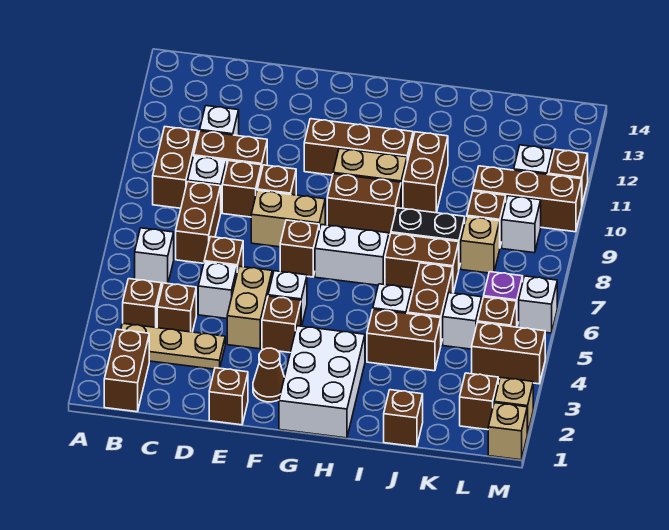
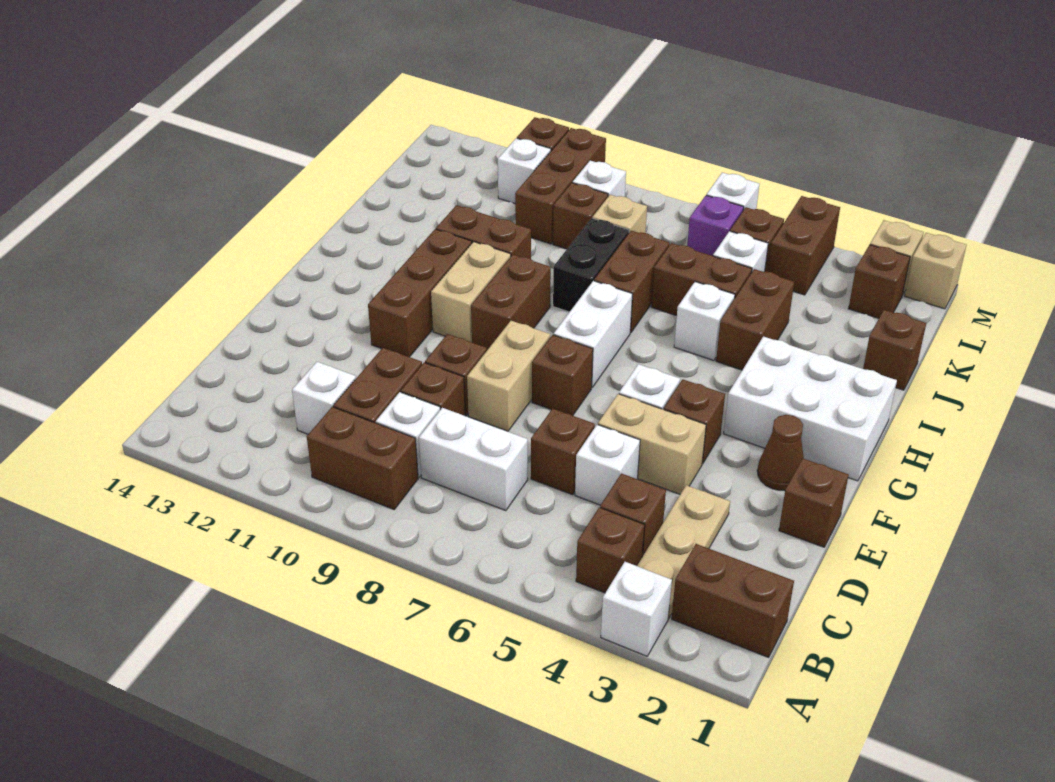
white 1x1 brick [135,228,174,284] -> white 1x1 brick moved to [601,562,672,656]
brown 1x2 brick [176,182,221,263] -> white 1x2 brick [419,408,528,511]

